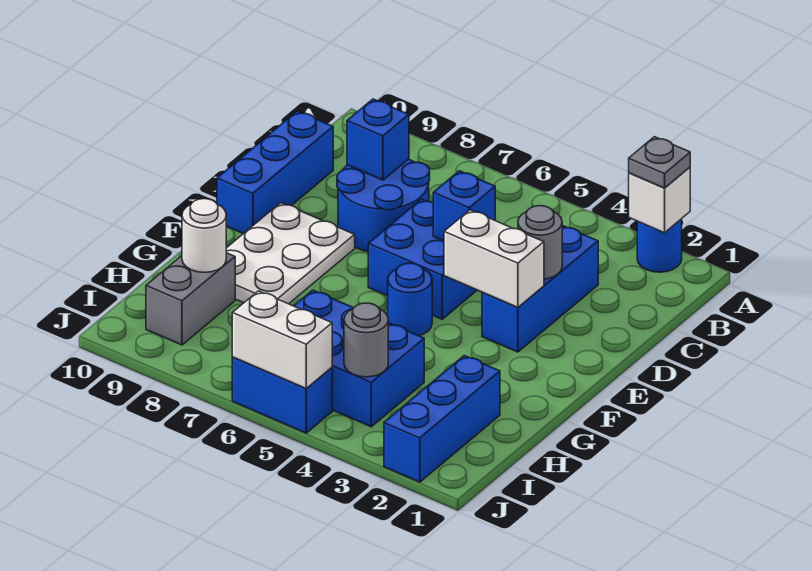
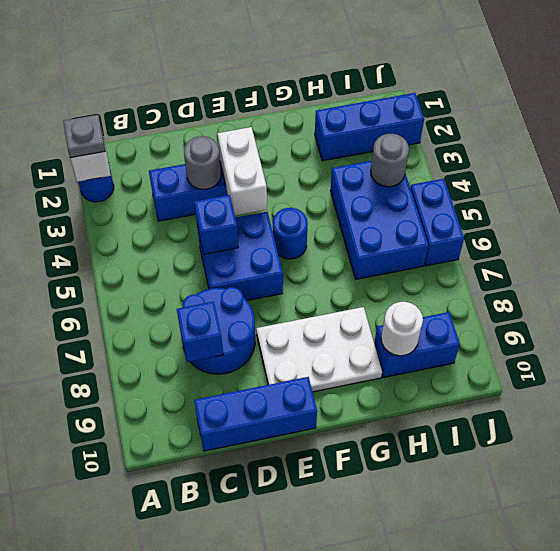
grey 1x2 brick [146,253,235,345] -> blue 1x2 brick [374,312,460,378]
white 1x2 brick [232,291,332,389] -> none

